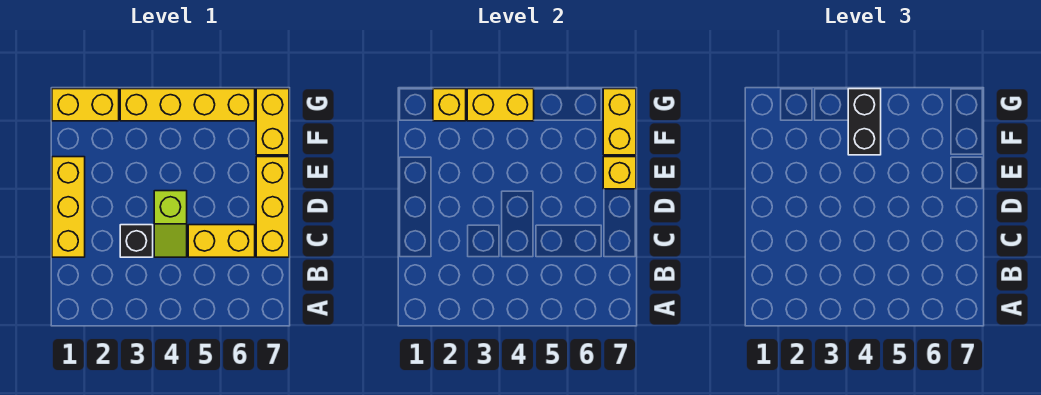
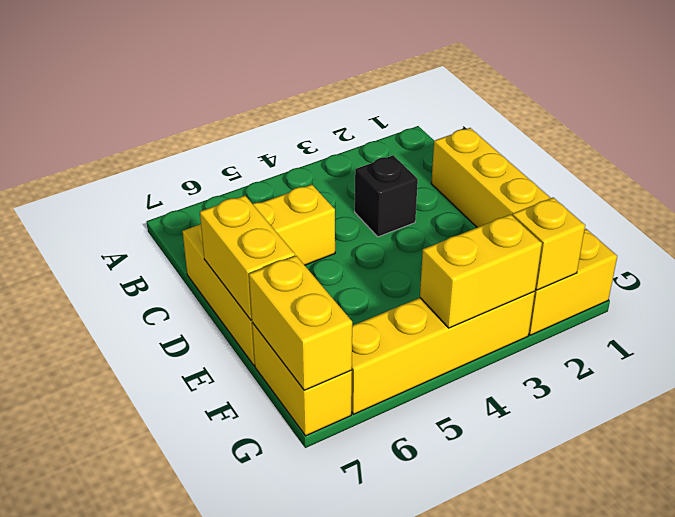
lime 1x2 slope [154,191,187,257] -> none
yellow 1x1 brick [603,157,636,189] -> yellow 1x2 brick [200,196,295,320]
black 1x2 brick [848,89,881,155] -> none

